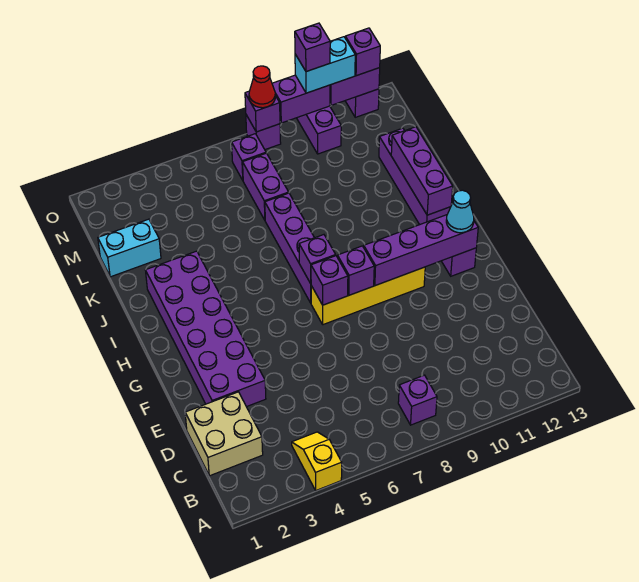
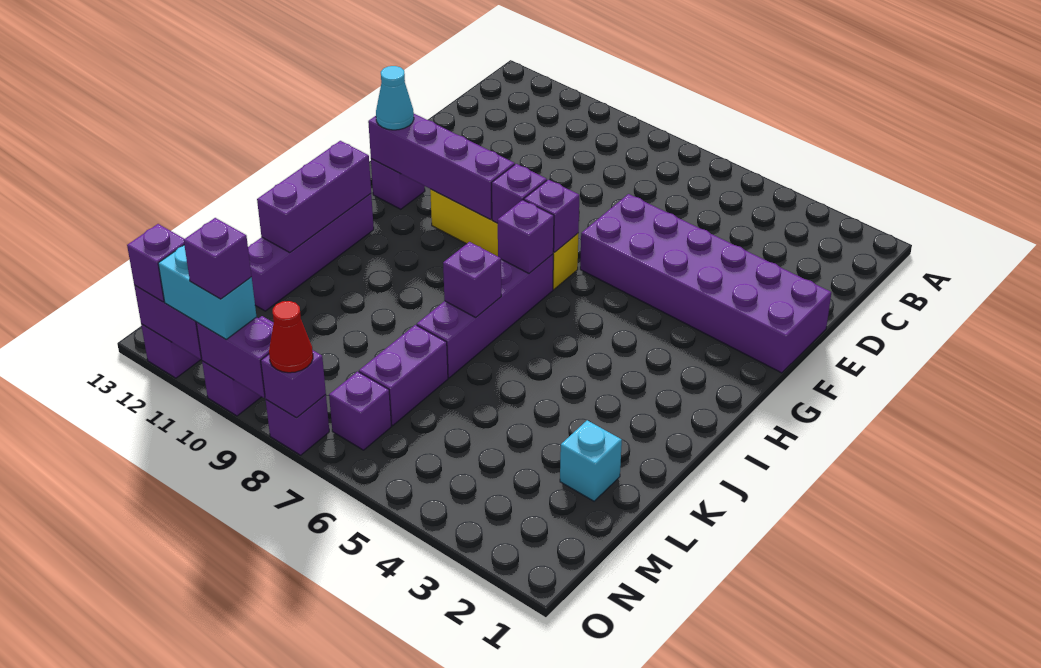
yellow 1x2 slope [292,432,342,490] -> none
purple 1x1 brick [398,375,437,425] -> purple 1x1 brick moved to [443,242,501,317]
tan 2x2 brick [185,392,263,476] -> none
purple 2x6 brick [146,251,266,407] -> purple 2x6 brick turned to [580,194,831,373]
cyan 1x2 brick [98,219,161,277] -> cyan 1x1 brick [560,420,622,501]

